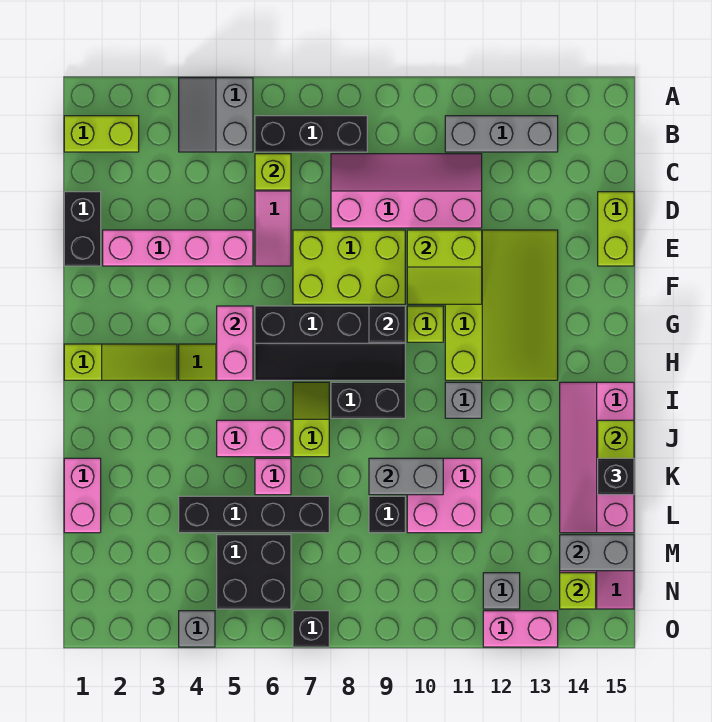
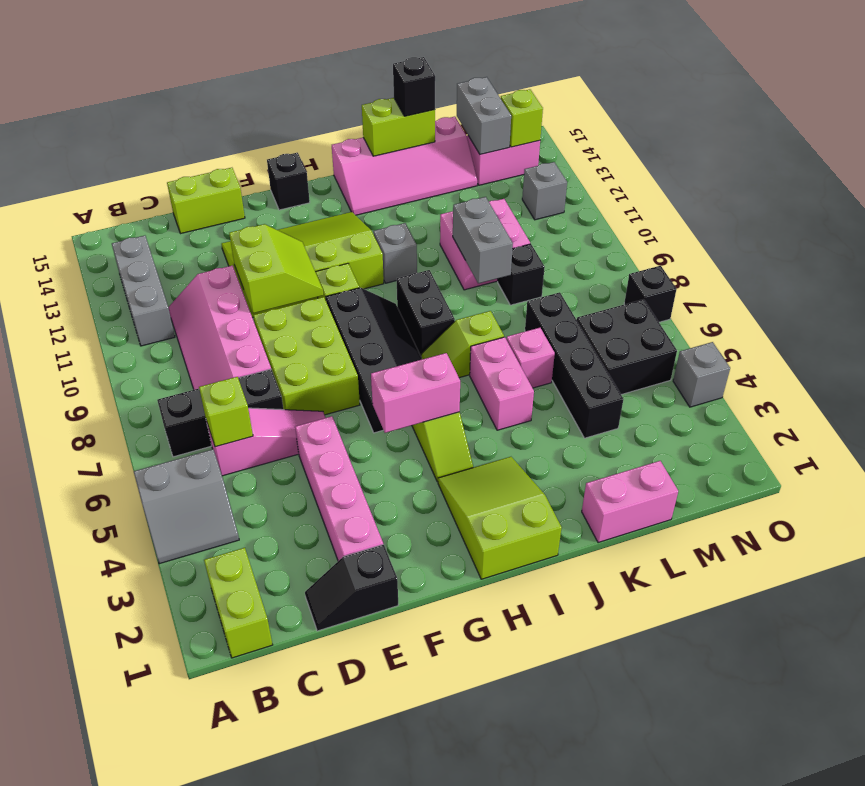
black 1x3 brick [255,116,367,152] -> black 1x3 brick turned to [157,369,284,457]
black 1x2 brick [64,192,101,266] -> black 1x2 slope [305,544,398,631]
black 1x1 brick [369,306,405,342] -> black 1x1 brick moved to [267,153,310,210]
lime 1x3 slope [64,344,177,380] -> lime 2x3 slope [438,457,562,579]
pink 1x2 brick [483,611,558,647] -> none

